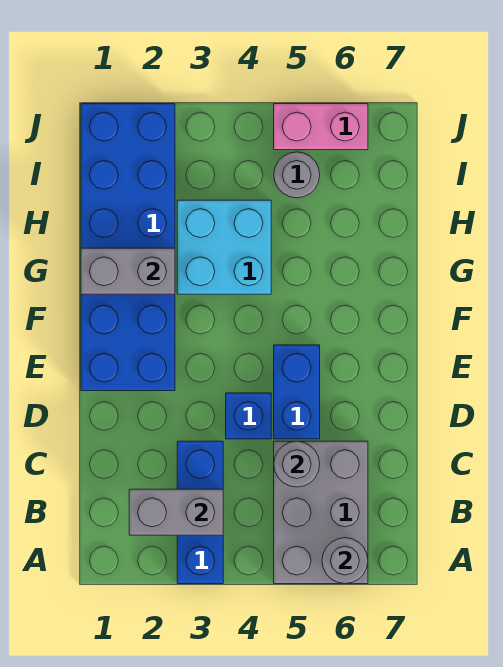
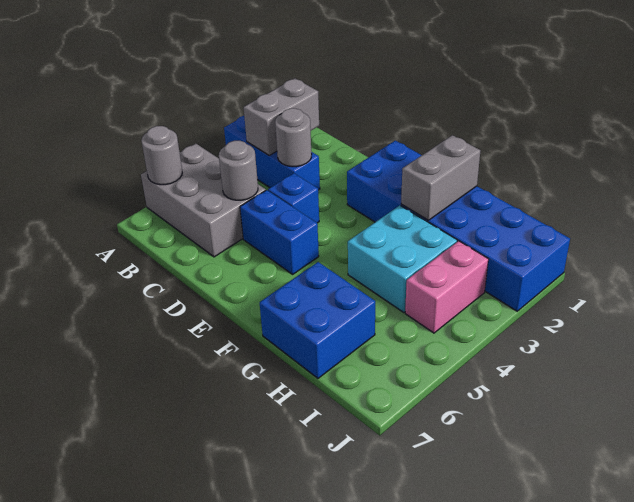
none -> blue 2x2 brick [260,262,375,378]
grey 1x1 round brick [274,152,320,198] -> grey 1x1 round brick moved to [275,108,312,167]
pink 1x2 brick [274,104,368,150] -> pink 1x2 brick moved to [405,241,488,333]

